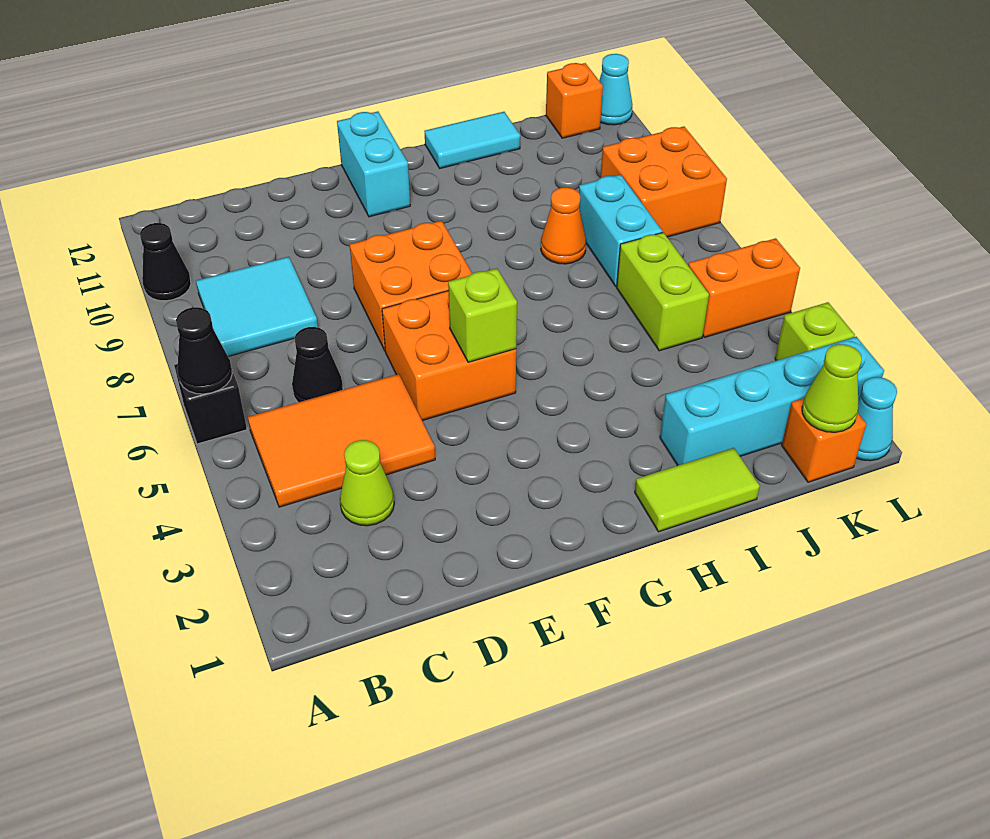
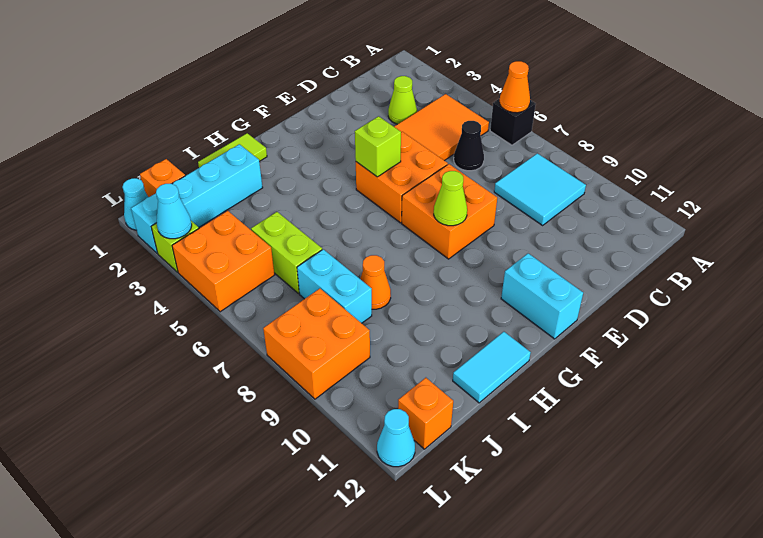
black 1x1 cone [176,307,232,394] -> orange 1x1 cone [500,61,530,113]
black 1x1 cone [140,223,191,301] -> none
lime 1x1 cone [802,344,862,432] -> lime 1x1 cone moved to [434,171,467,226]
orange 1x2 brick [688,238,800,337] -> orange 2x2 brick [172,211,274,312]
none -> cyan 1x1 cone [156,184,192,239]

